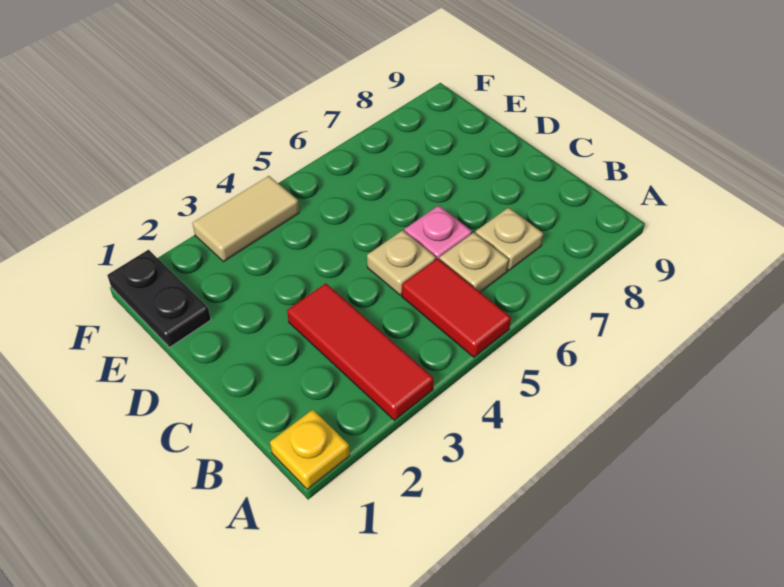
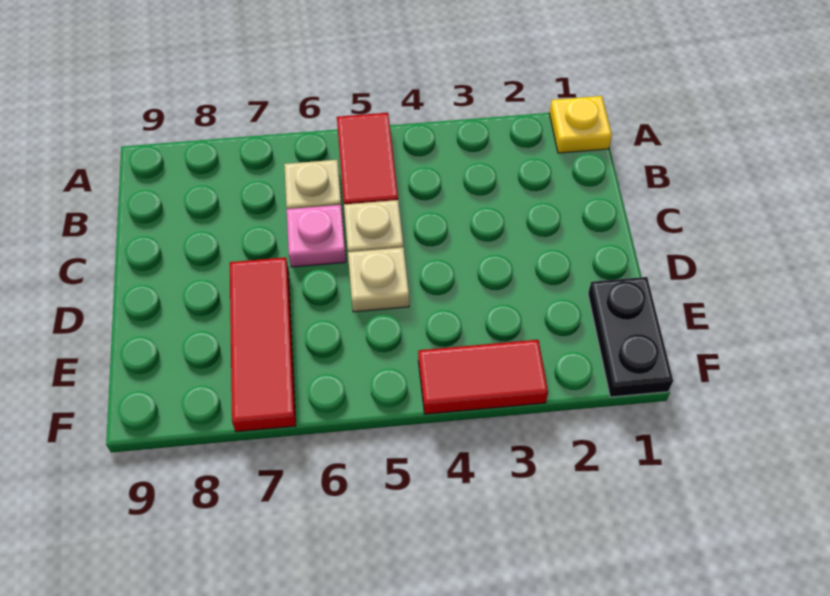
red 1x3 tile [287,283,434,420] -> red 1x3 tile moved to [230,257,296,432]
tan 1x1 plate [475,208,543,271] -> tan 1x1 plate moved to [348,247,409,312]
tan 1x2 tile [192,176,299,262] -> red 1x2 tile [418,340,548,414]

